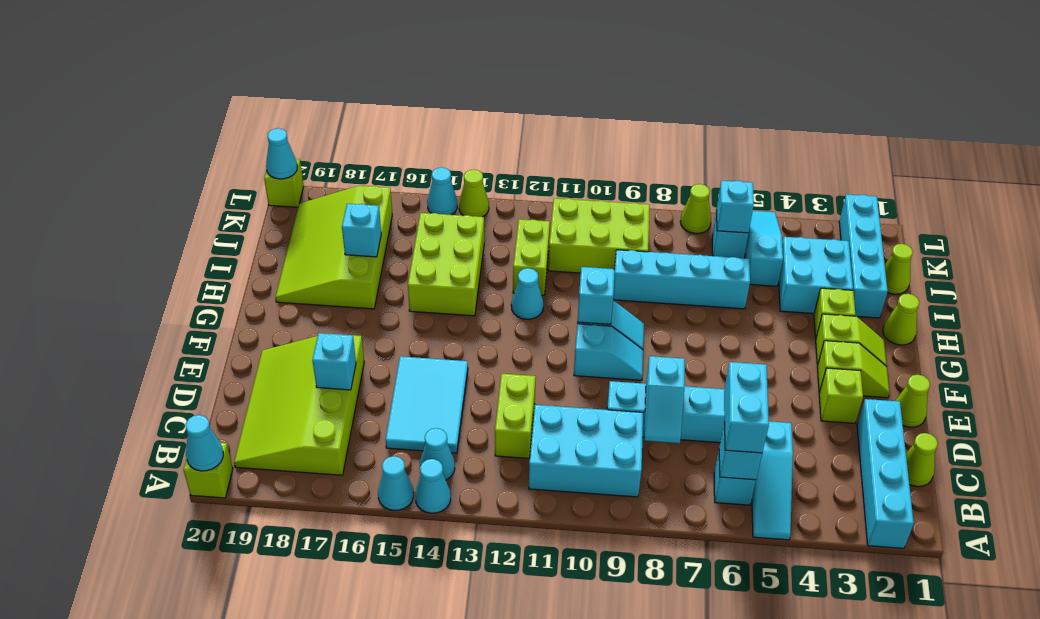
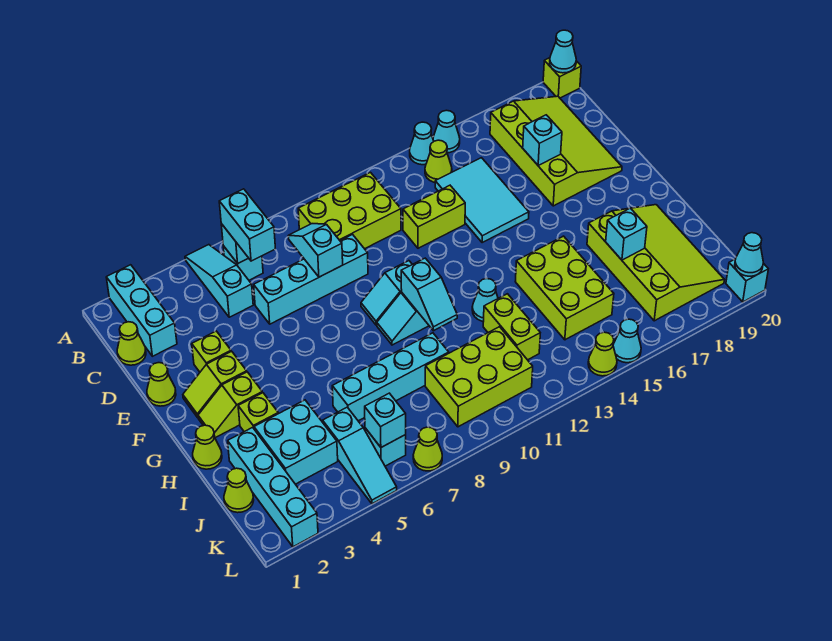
cyan 1x4 brick [857,399,914,548] -> cyan 1x3 brick [106,265,177,356]
cyan 2x3 brick [529,405,643,497] -> lime 2x3 brick [298,172,401,249]
cyan 1x1 cone [420,428,455,480] -> lime 1x1 cone [425,140,452,182]
lime 1x2 brick [495,374,536,459] -> lime 1x2 brick turned to [403,185,465,248]
lime 1x1 brick [264,159,304,207] -> cyan 1x1 brick [726,259,768,302]

